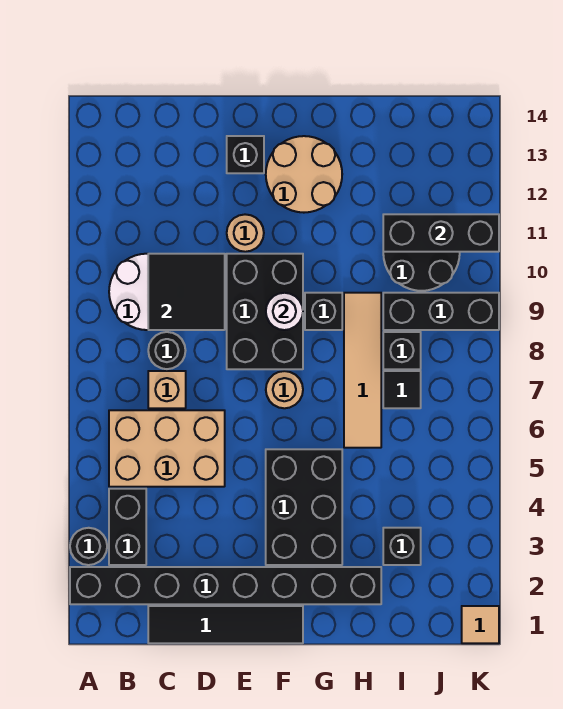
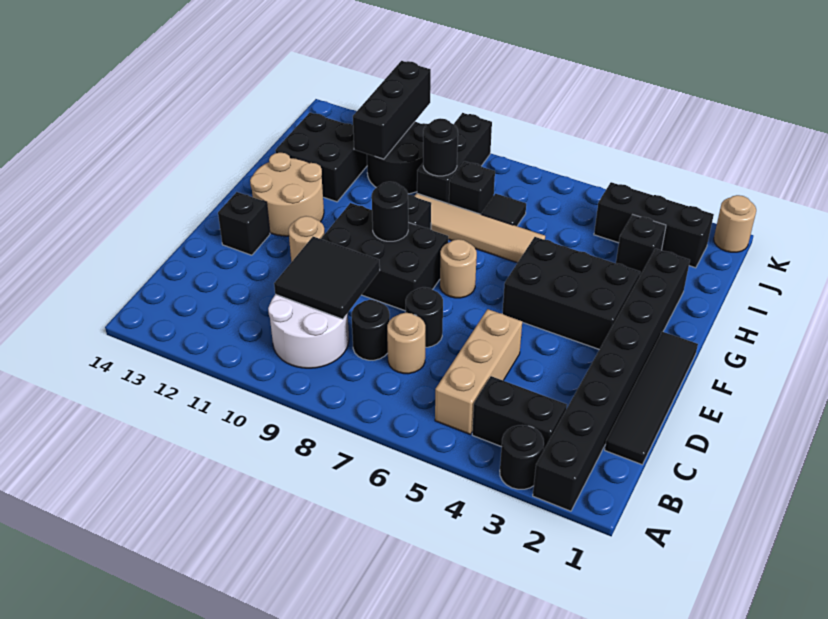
tan 2x3 brick [109,410,225,487] -> tan 1x3 brick [435,309,522,434]
tan 1x1 brick [148,371,186,408] -> tan 1x1 round brick [387,313,425,374]
none -> black 1x1 round brick [406,287,443,347]
white 1x1 round brick [266,293,303,330] -> black 1x1 round brick [372,182,408,241]
none -> black 2x2 brick [275,113,367,202]
none -> black 1x1 round brick [423,118,458,176]
none -> black 1x3 brick [594,182,714,268]
tan 1x1 tile [462,606,499,643] -> tan 1x1 round brick [714,195,756,252]

